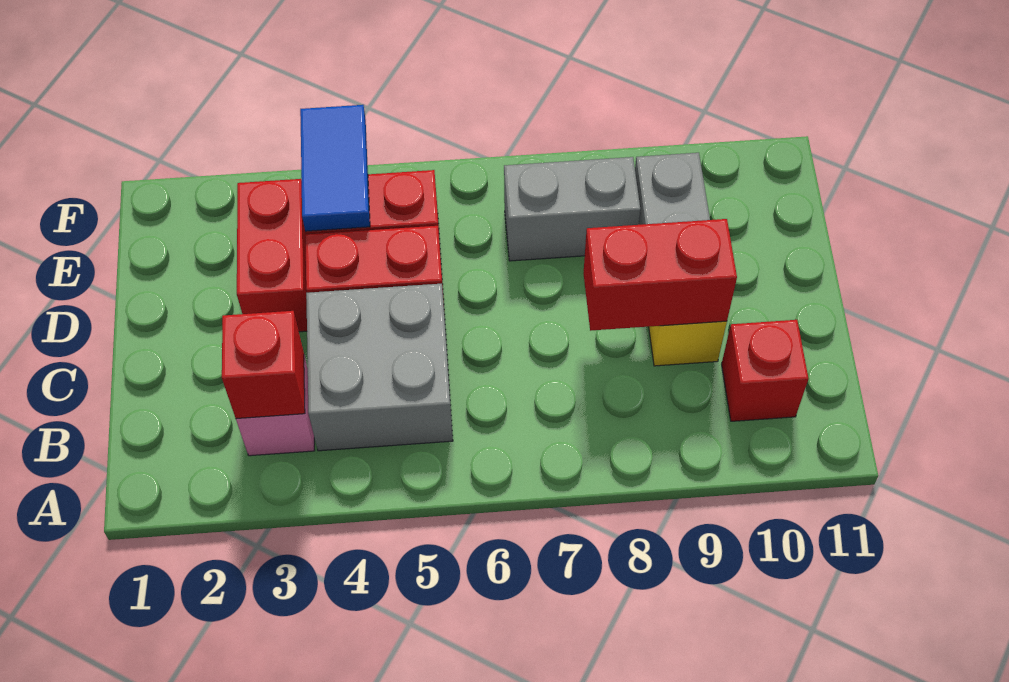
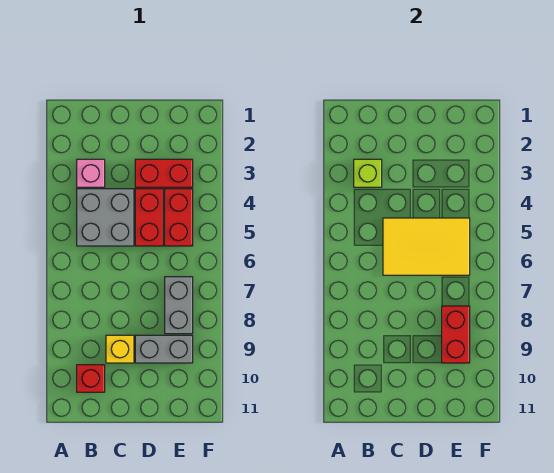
red 1x1 brick [222,311,305,419] -> lime 1x1 brick [354,159,382,187]
none -> yellow 2x3 tile [383,218,470,275]
red 1x2 brick [583,219,737,331] -> red 1x2 brick moved to [442,306,470,363]
blue 1x2 tile [300,105,370,231] -> none

